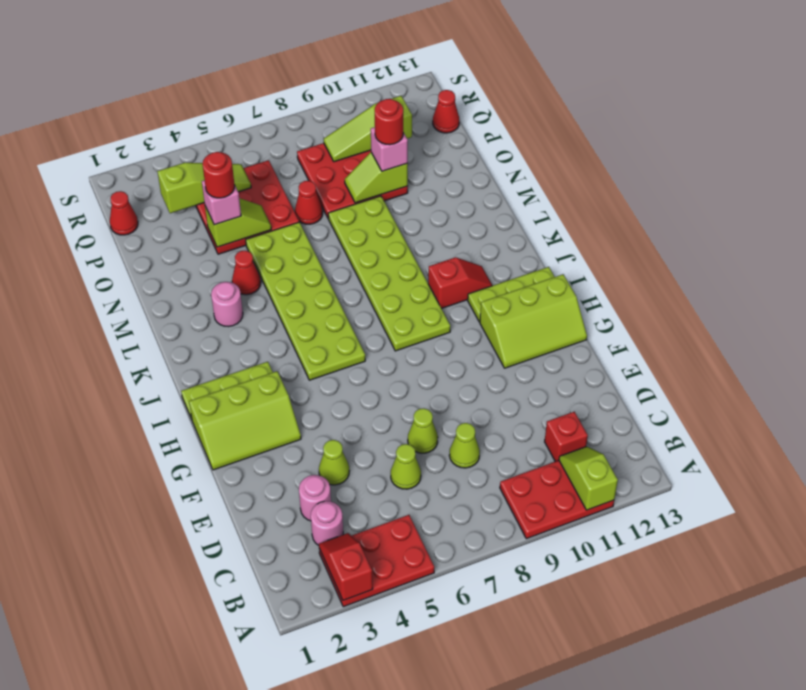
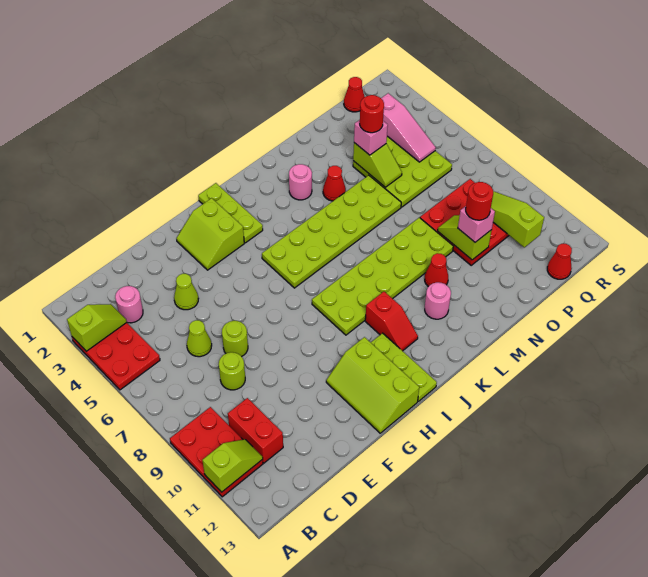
red 1x2 slope [319,533,373,600] -> lime 1x2 slope [67,304,127,351]
red 1x1 brick [545,412,588,462] -> red 1x2 brick [228,398,283,463]
pink 1x1 round brick [299,475,331,521] -> pink 1x1 round brick moved to [425,282,451,319]
lime 1x1 cone [449,423,480,468] -> lime 1x1 round brick [219,352,245,390]
lime 1x1 cone [408,408,438,453] -> lime 1x1 round brick [222,321,248,356]
lime 2x3 slope [189,371,301,470] -> lime 2x2 slope [176,198,244,270]
red 3x3 plate [196,160,299,254] -> lime 3x3 plate [353,136,452,207]
red 1x1 cone [295,181,323,224] -> red 1x1 cone moved to [425,253,448,287]
lime 1x3 slope [157,163,251,213] -> pink 1x3 slope [381,93,436,162]

